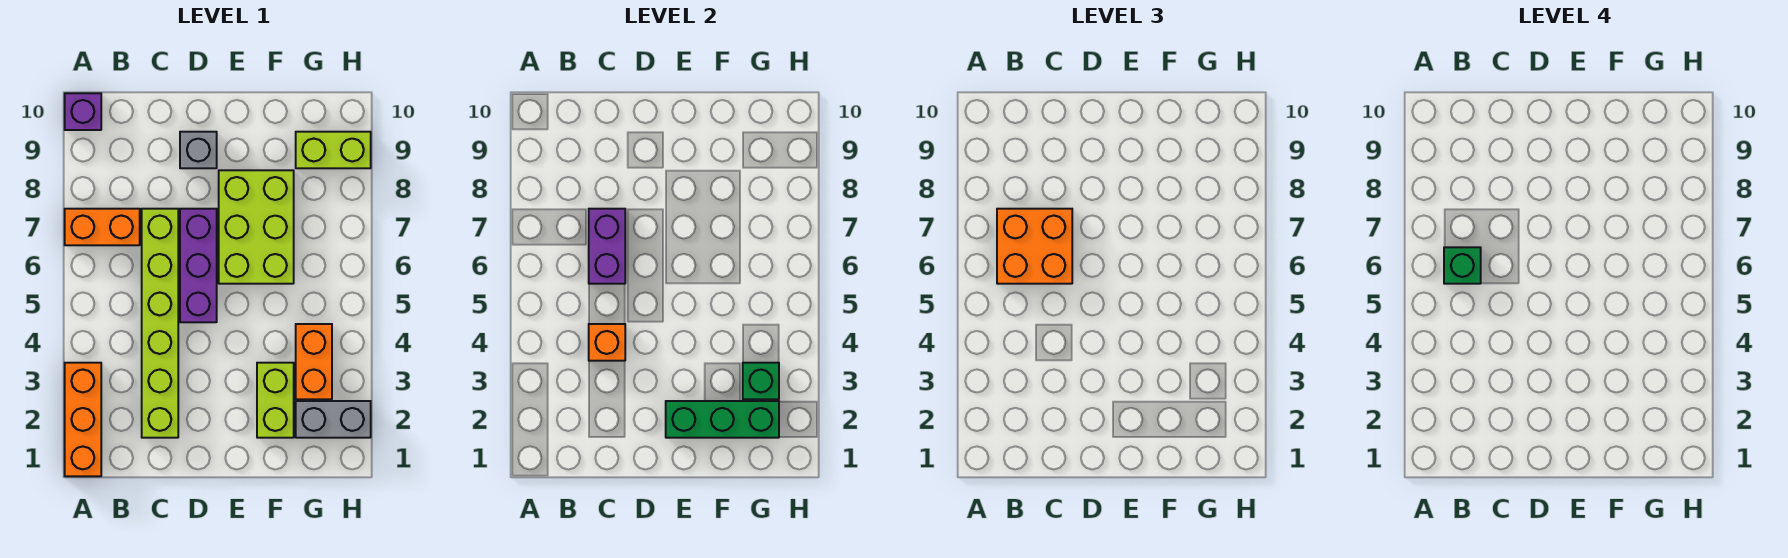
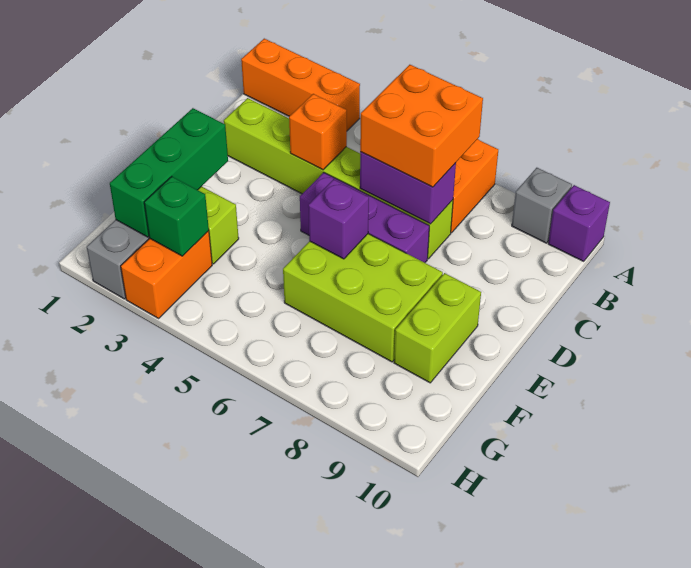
green 1x1 brick [1444,247,1481,284] -> none
grey 1x1 brick [180,132,217,168] -> grey 1x1 brick moved to [512,168,572,243]
none -> purple 1x1 brick [308,179,369,259]
orange 1x2 brick [296,324,332,399] -> orange 1x2 brick turned to [121,231,212,318]
lime 1x2 brick [296,132,371,168] -> lime 1x2 brick moved to [394,273,481,383]

